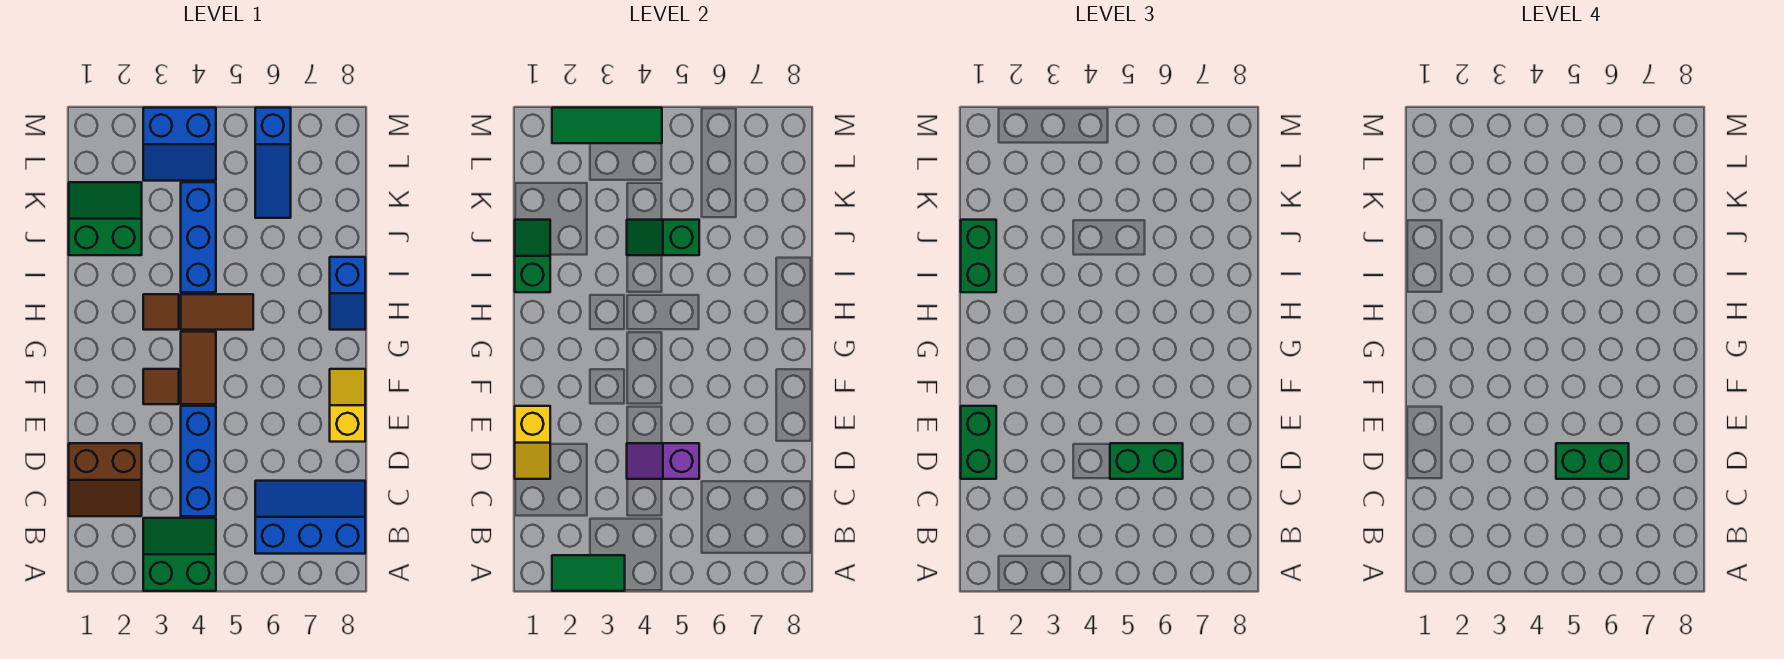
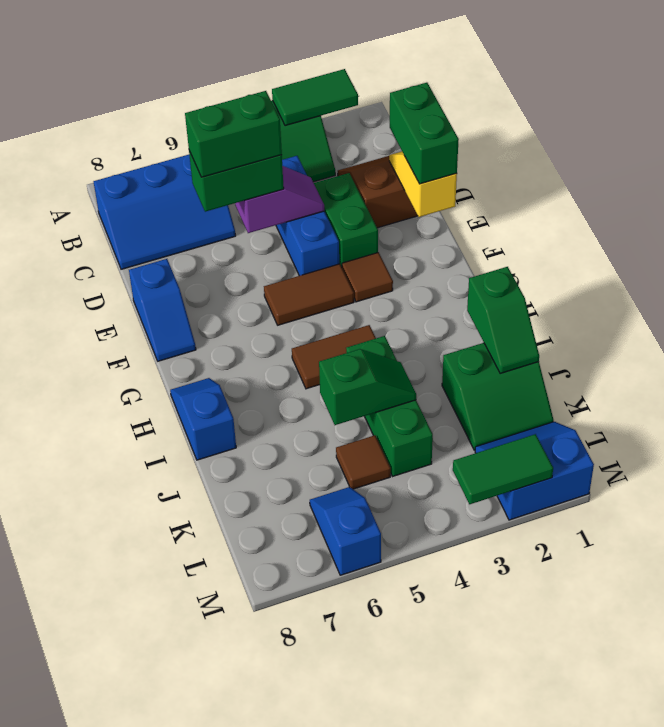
yellow 1x2 slope [330,369,365,442] -> blue 1x2 slope [129,259,196,361]
brown 1x2 tile [181,332,216,404] -> brown 1x2 tile turned to [264,264,354,325]
brown 1x1 tile [143,294,179,330] -> brown 1x1 tile moved to [336,435,391,489]
green 1x2 brick [961,220,996,292] -> green 1x2 brick moved to [314,173,378,267]
blue 1x3 brick [181,182,216,292] -> green 1x3 brick [346,336,433,476]
blue 1x3 slope [255,108,291,218] -> blue 1x2 slope [310,487,381,575]
blue 2x2 slope [143,108,216,181] -> blue 2x2 slope moved to [475,422,594,520]
green 1x3 tile [552,108,662,143] -> green 1x2 tile [453,434,553,504]

